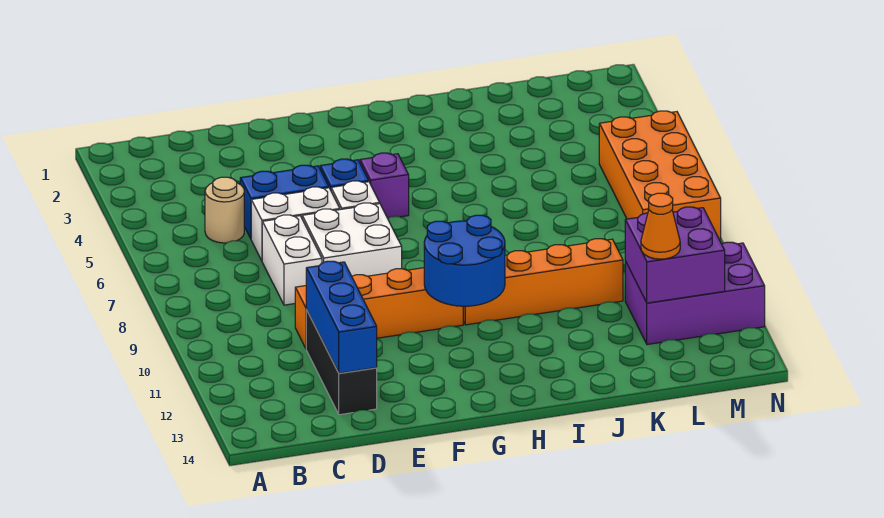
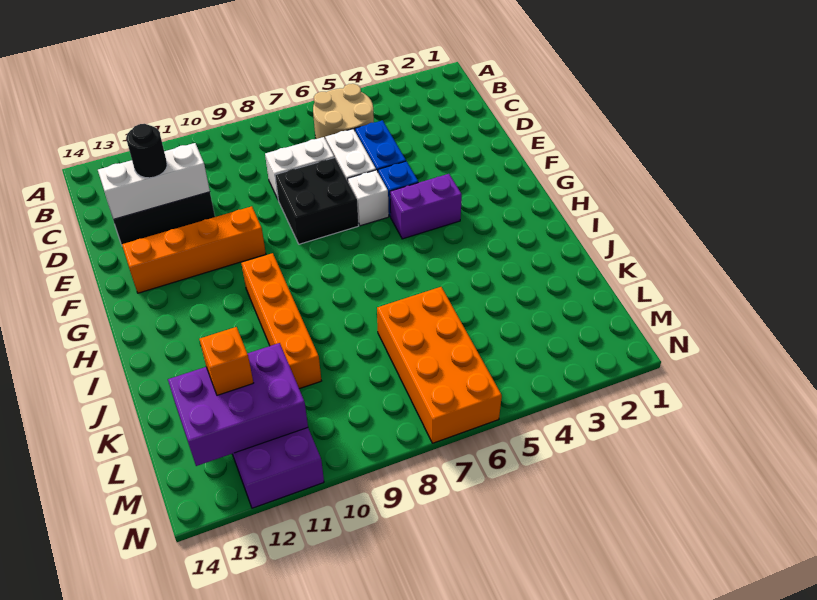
tan 1x1 round brick [205,177,244,243] -> tan 2x2 round brick [313,84,374,140]
orange 1x4 brick [295,268,463,348] -> orange 1x4 brick turned to [122,206,266,293]
blue 1x3 brick [306,261,377,373] -> white 1x3 brick [98,143,210,219]
none -> black 1x1 round brick [126,124,167,178]
white 2x2 brick [302,203,402,276] -> black 2x2 brick [275,157,359,244]
purple 1x1 brick [360,153,409,218] -> purple 1x2 brick [390,174,462,239]
blue 2x2 round brick [424,215,505,306] -> none
purple 2x2 brick [625,207,725,303] -> purple 2x3 brick [168,343,308,466]
orange 1x1 cone [641,193,680,259] -> orange 1x1 brick [199,327,253,395]
orange 2x4 brick [599,111,721,239] -> orange 2x4 brick turned to [377,287,502,443]

